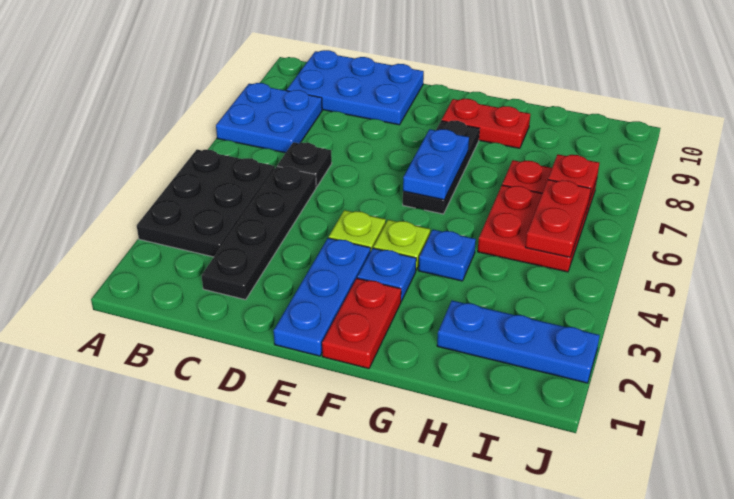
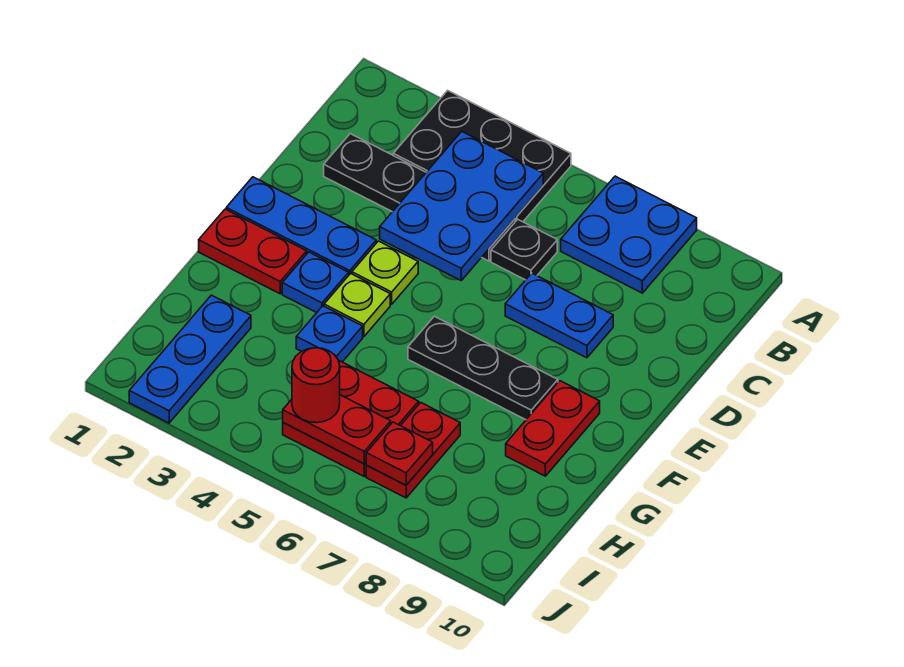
blue 2x3 plate [287,50,424,125] -> blue 2x3 plate moved to [380,131,543,280]
blue 1x2 plate [403,129,469,200] -> blue 1x2 plate moved to [505,273,613,358]
none -> red 1x1 round brick [292,348,340,423]

